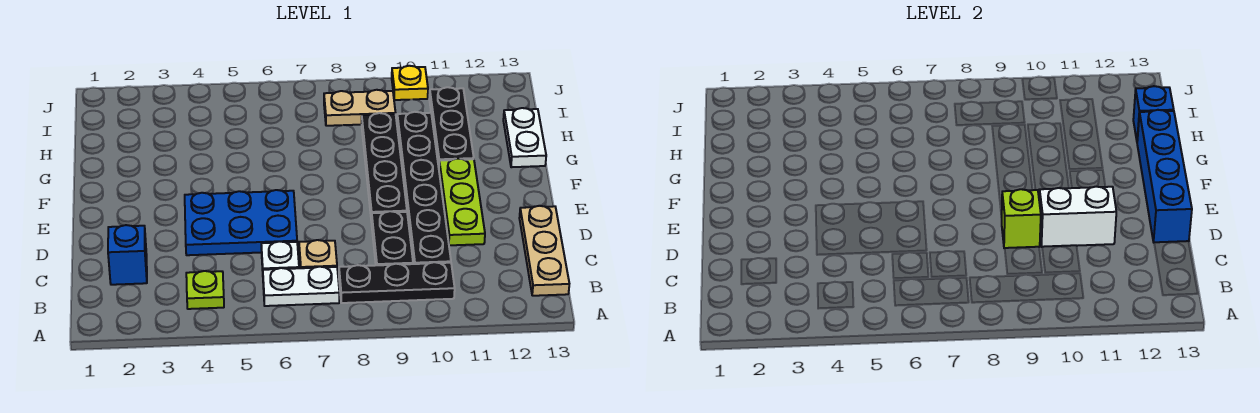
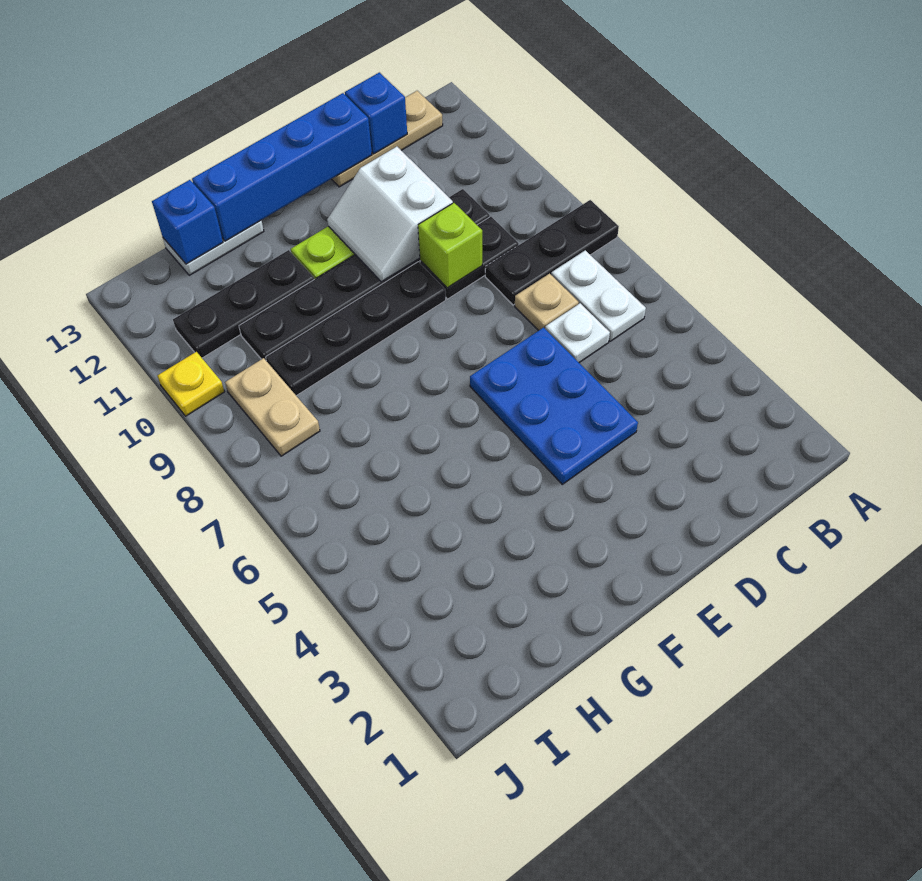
lime 1x1 plate [186,271,224,309] -> none
black 1x3 plate [339,262,455,303] -> black 1x3 plate turned to [485,200,619,305]
blue 1x1 brick [108,225,147,285] -> blue 1x1 brick moved to [345,72,407,154]

